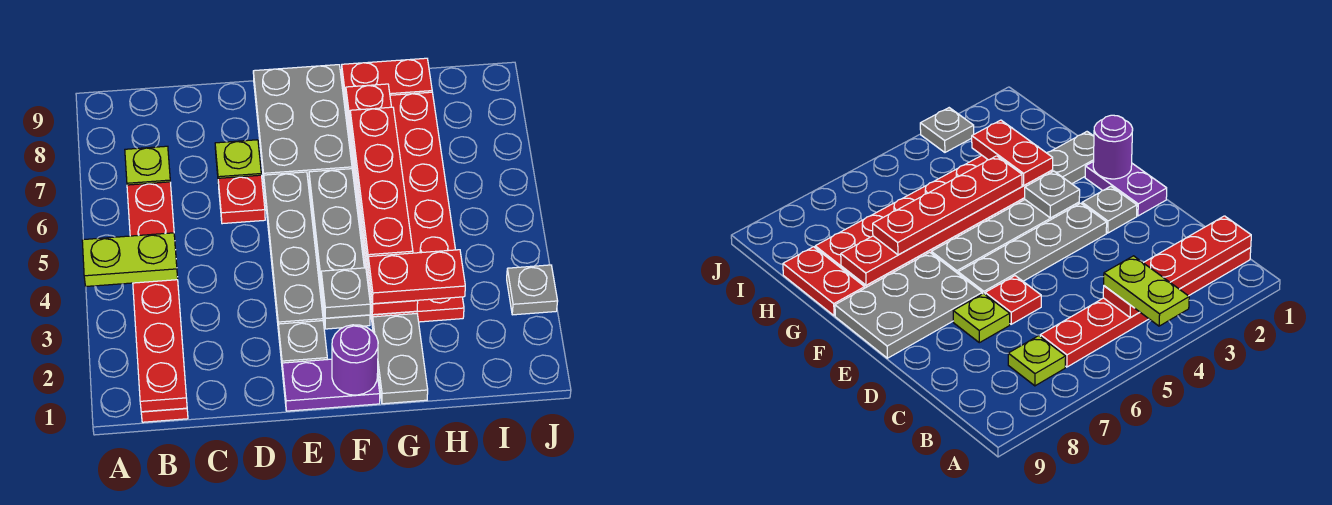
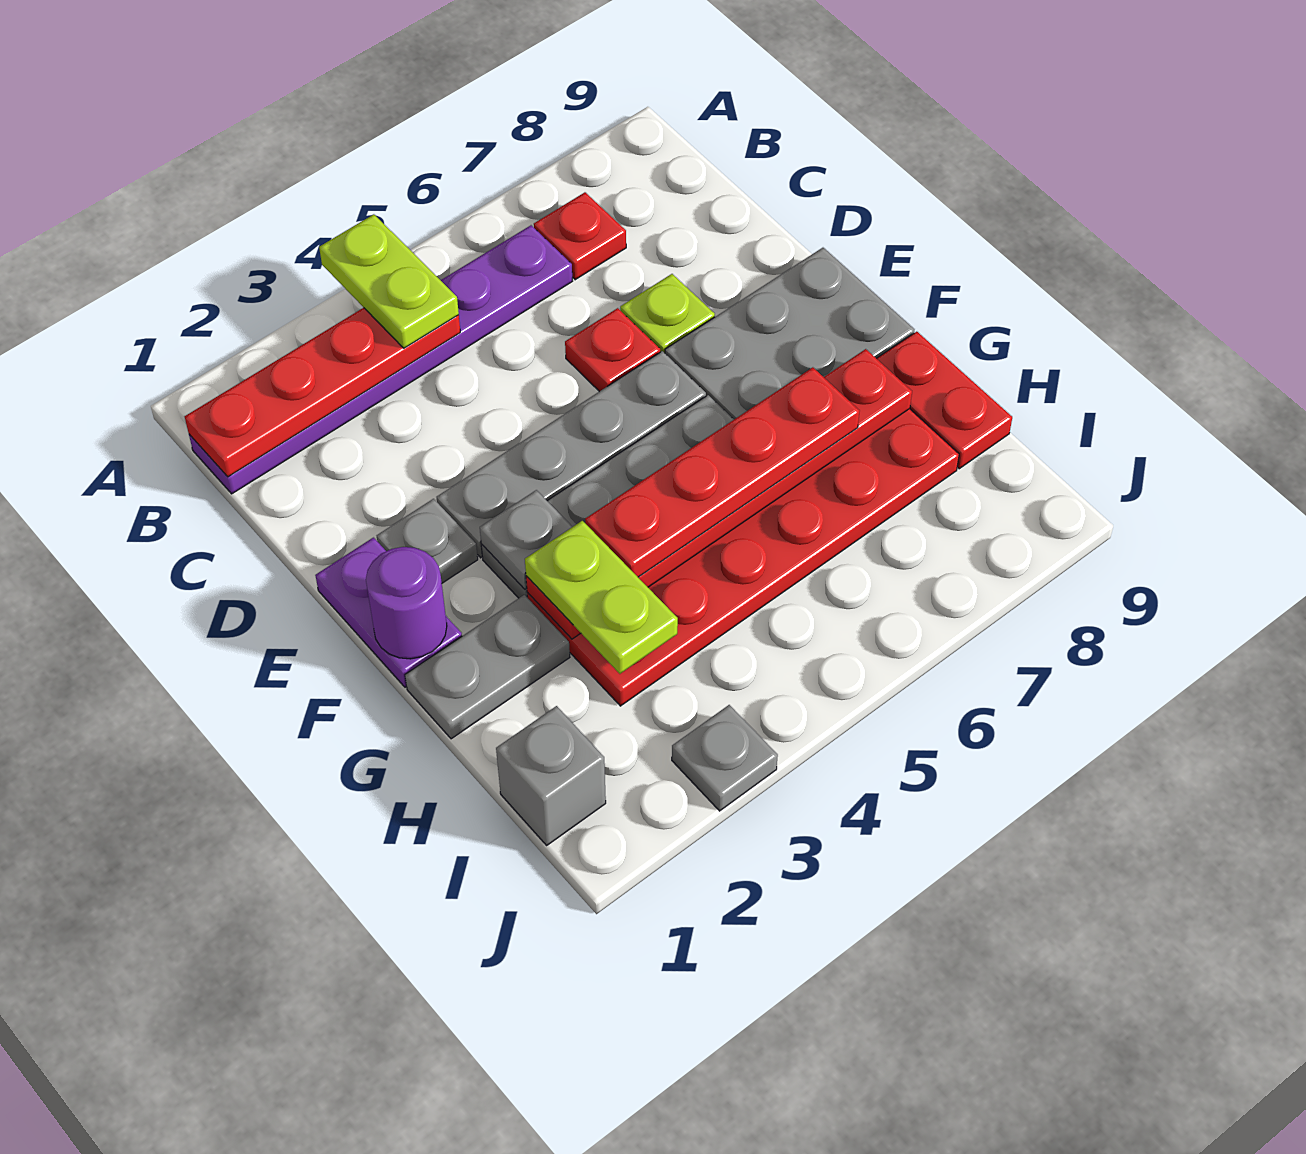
red 1x6 plate [127,182,188,422] -> purple 1x6 plate [189,225,572,494]
lime 1x1 plate [125,146,170,185] -> red 1x1 plate [534,192,626,280]
red 1x2 plate [368,250,465,304] -> lime 1x2 plate [525,521,678,674]
none -> grey 1x1 brick [496,706,606,845]

